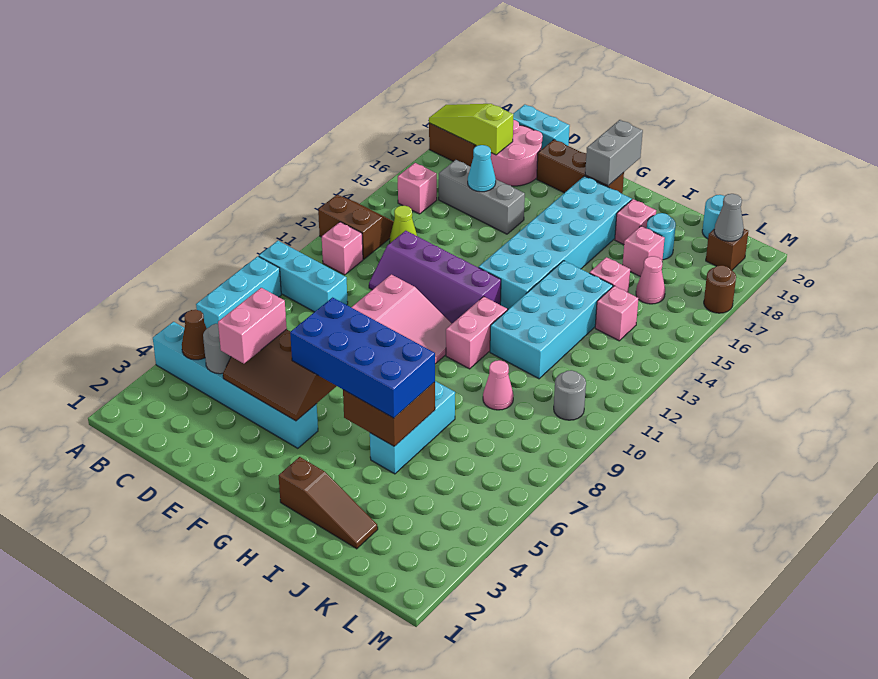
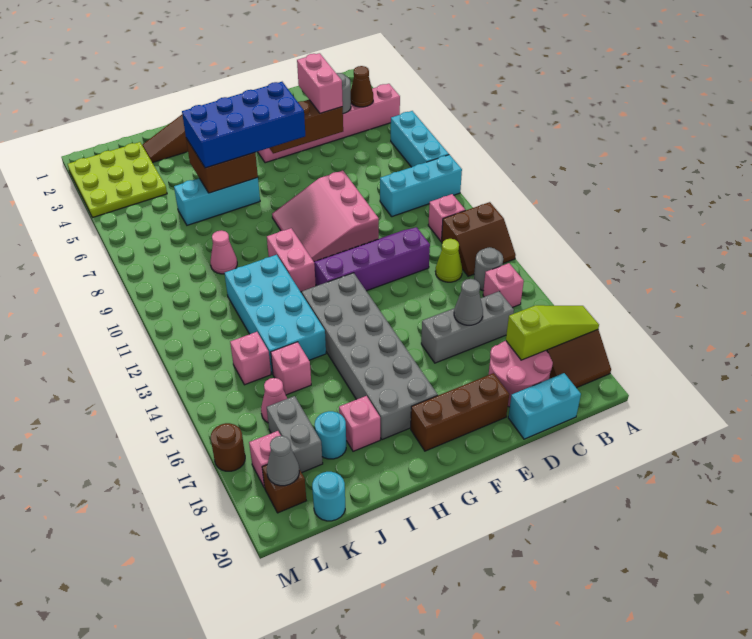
cyan 1x6 brick [153,322,318,448] -> pink 1x6 brick [258,84,400,163]
cyan 1x1 cone [468,145,496,192] -> grey 1x1 cone [454,279,483,325]
cyan 2x6 brick [479,176,632,309] -> grey 2x6 brick [302,273,438,440]
grey 1x2 brick [585,120,643,186] -> grey 1x2 brick moved to [267,396,323,473]
cyan 1x3 brick [370,381,455,474] -> cyan 1x3 brick turned to [174,178,260,225]
pink 1x1 brick [623,226,665,276] -> pink 1x1 brick moved to [249,431,281,488]
none -> lime 3x3 plate [68,142,167,218]
grey 1x1 round brick [554,370,586,420] -> grey 1x1 round brick moved to [474,247,503,291]

